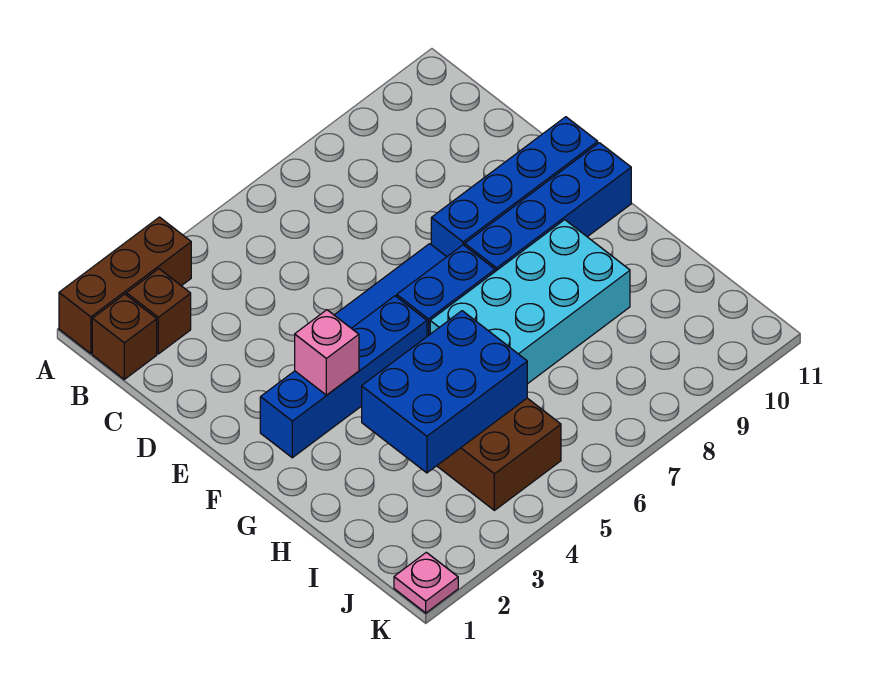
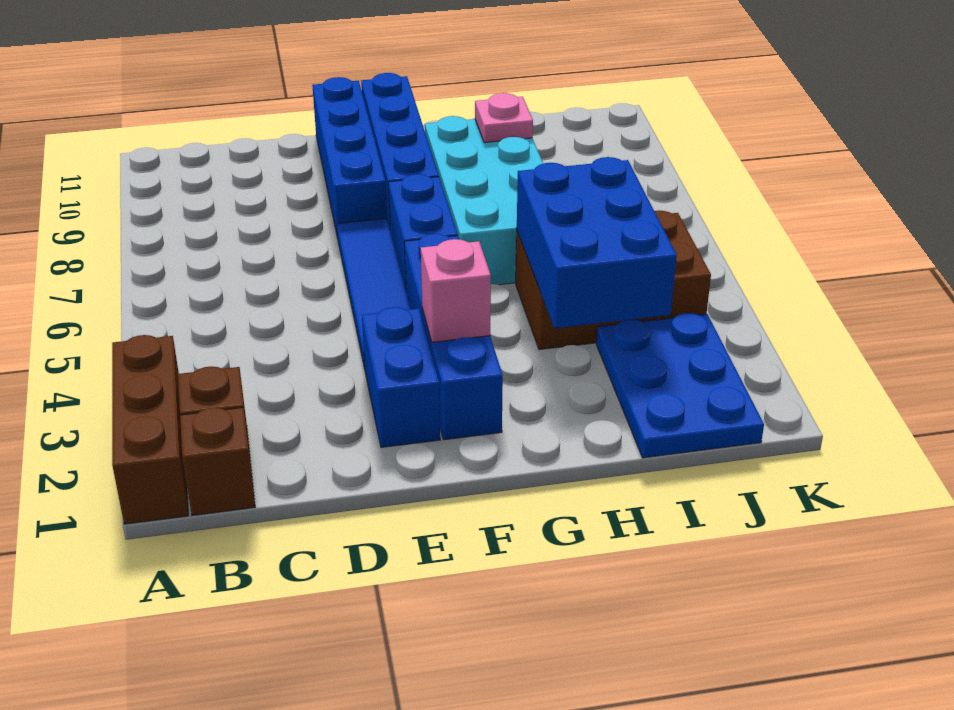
none -> blue 1x2 brick [362,307,440,447]
none -> blue 2x3 plate [596,313,764,458]
pink 1x1 plate [394,552,458,613] -> pink 1x1 plate moved to [475,93,533,143]

